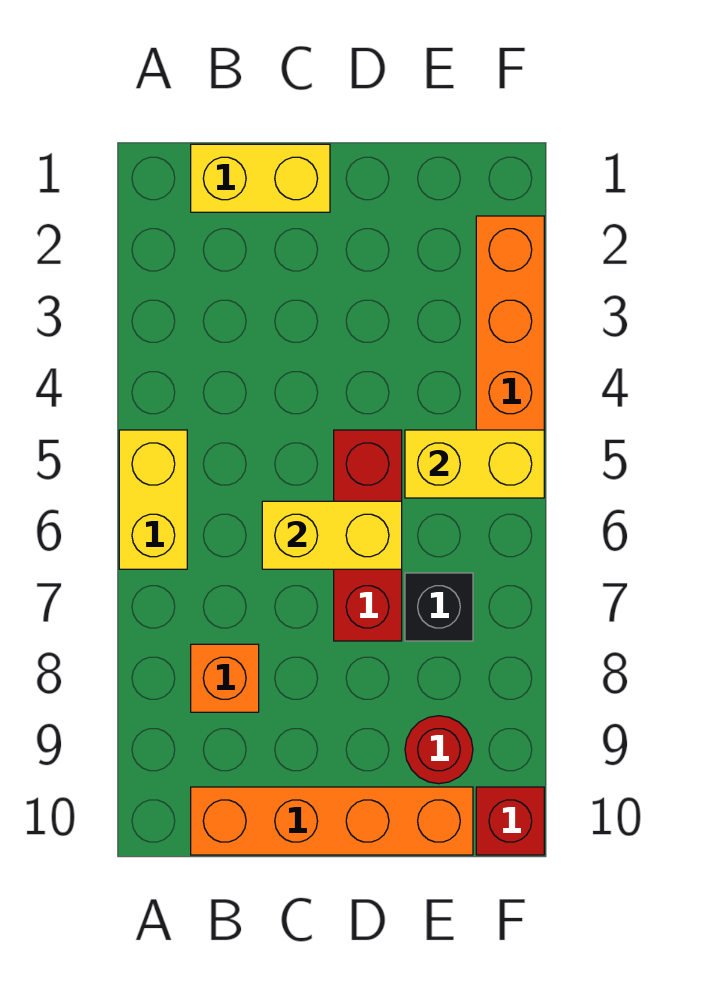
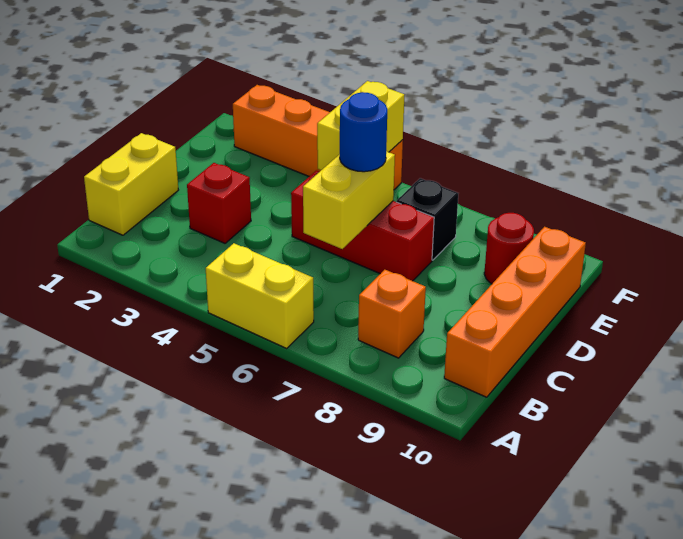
none -> blue 1x1 round brick [340,92,387,172]
red 1x1 brick [476,787,544,855] -> red 1x1 brick moved to [187,163,251,243]

